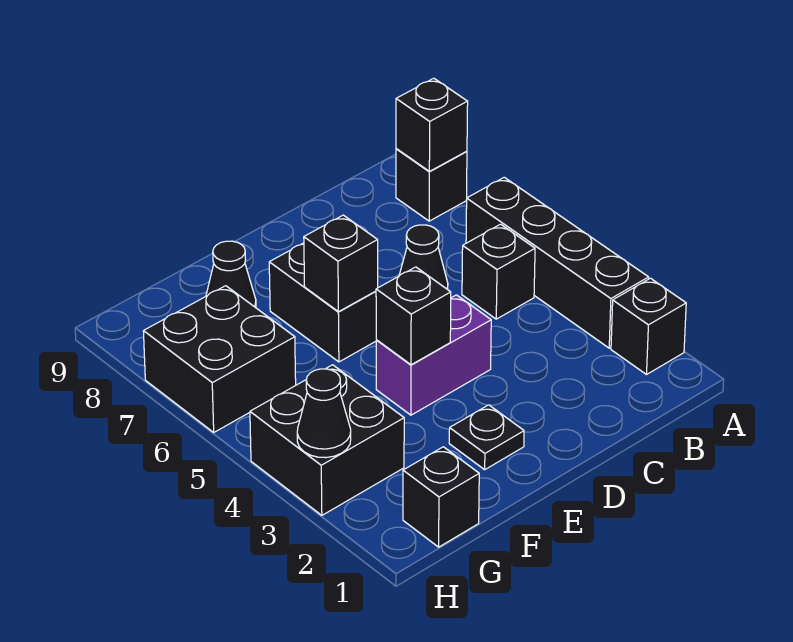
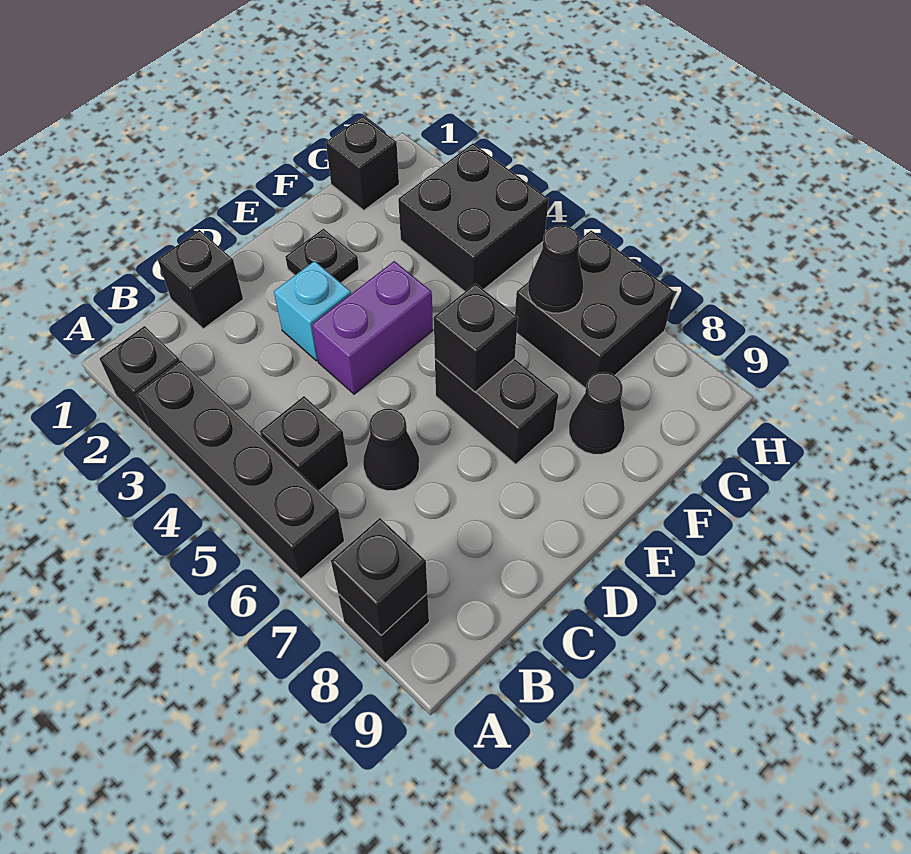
none -> cyan 1x1 brick [274,261,351,361]
black 1x1 brick [376,267,451,365] -> black 1x1 brick moved to [158,230,243,329]
black 1x1 cone [297,369,351,458] -> black 1x1 cone moved to [528,225,583,313]

